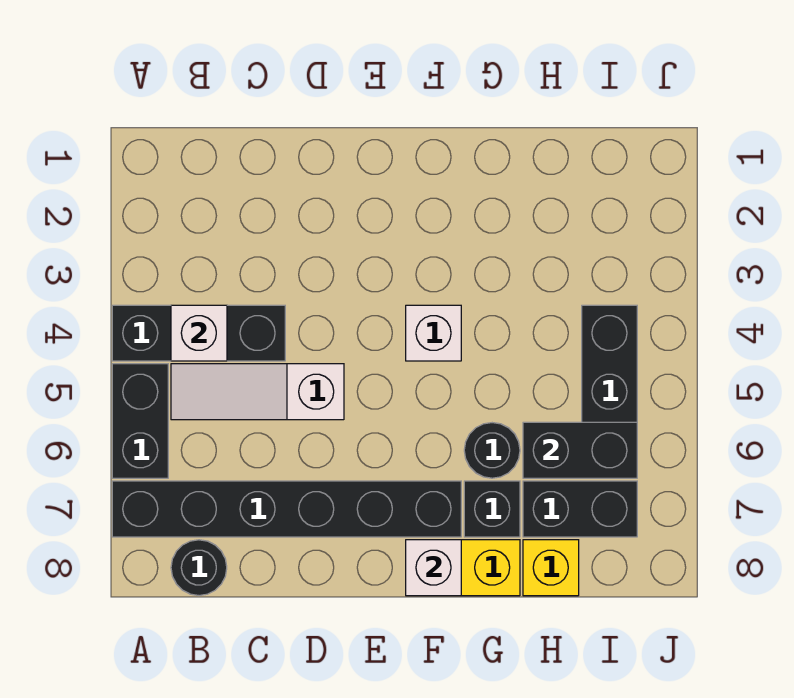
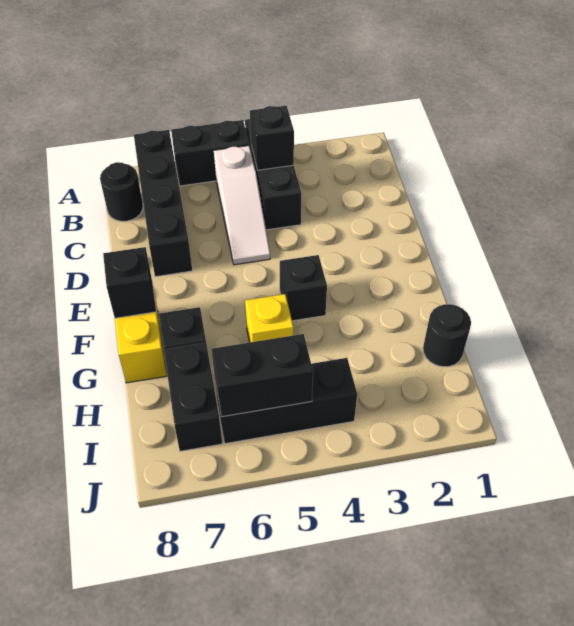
black 1x6 brick [112,481,461,537] -> black 1x4 brick [134,130,192,277]
white 1x1 brick [171,305,227,361] -> black 1x1 brick [250,106,294,170]
white 1x3 slope [171,364,344,420] -> white 1x3 slope turned to [214,146,270,265]
white 1x1 brick [406,305,461,361] -> black 1x1 brick [280,255,327,321]
white 1x1 brick [406,540,461,596] -> black 1x1 brick [103,247,156,318]
black 1x1 round brick [464,423,520,478] -> black 1x1 round brick moved to [423,304,471,367]
black 1x2 brick [523,422,637,478] -> black 1x2 brick turned to [211,334,313,417]
yellow 1x1 brick [523,540,579,596] -> yellow 1x1 brick moved to [245,294,294,342]

